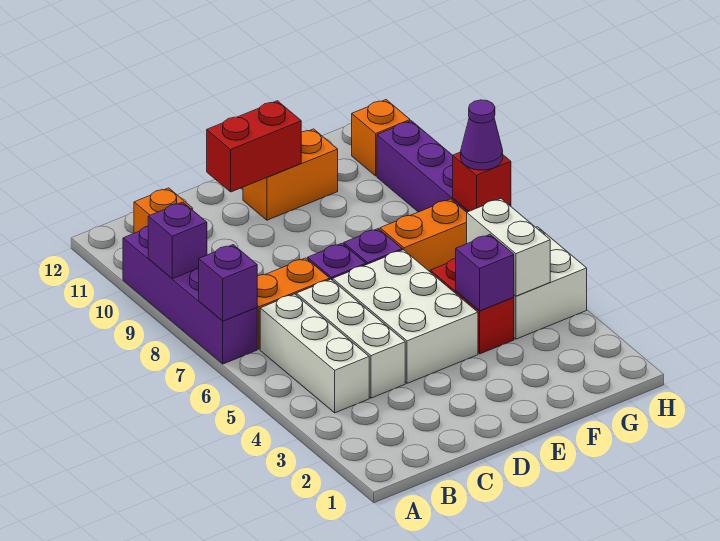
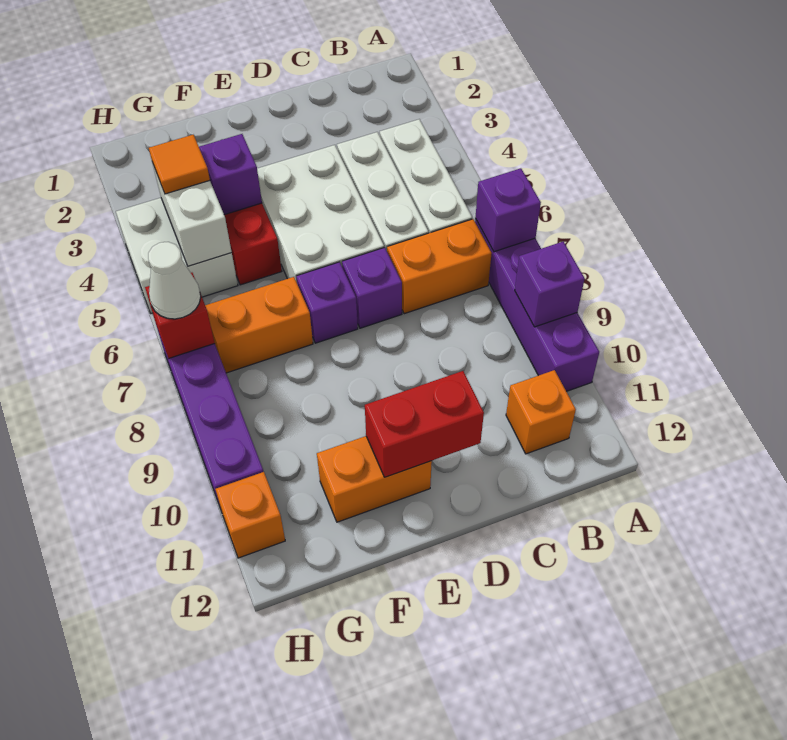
none -> orange 1x1 tile [149,135,210,194]
purple 1x1 cone [461,100,503,170] -> white 1x1 cone [148,242,201,319]

